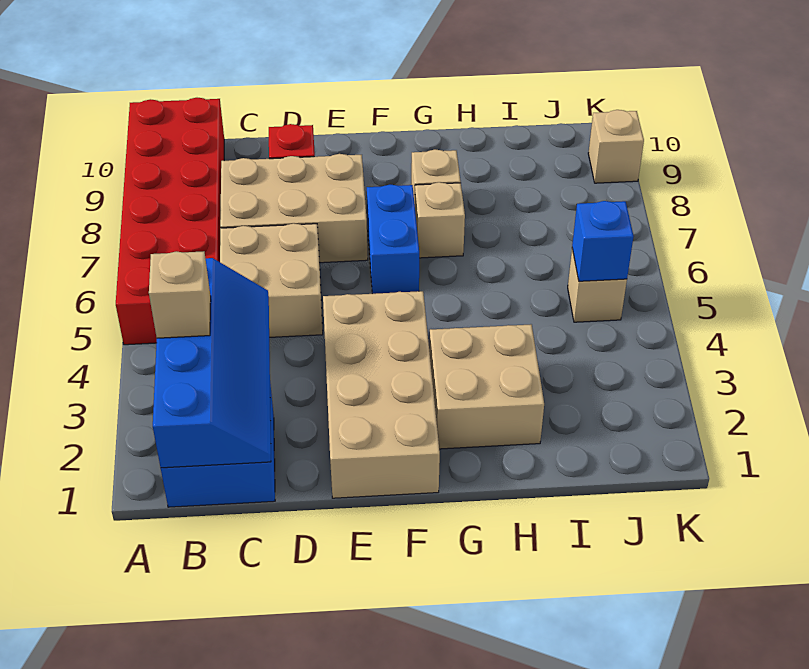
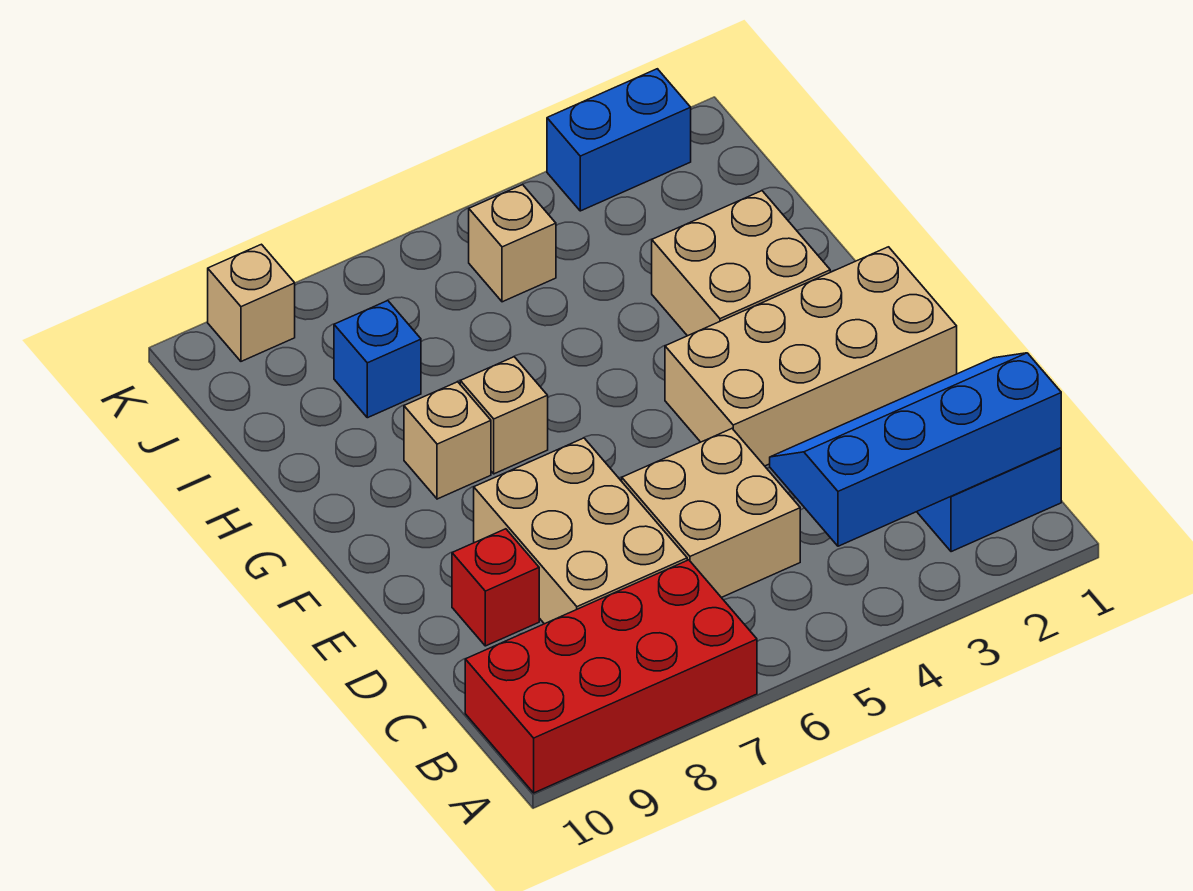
red 2x6 brick [116,98,224,345] -> red 2x4 brick [465,560,757,793]
tan 1x1 brick [149,251,211,338] -> none
blue 1x2 brick [367,185,419,294] -> blue 1x2 brick moved to [547,69,691,211]
blue 1x1 brick [572,201,634,281] -> blue 1x1 brick moved to [334,300,421,418]

